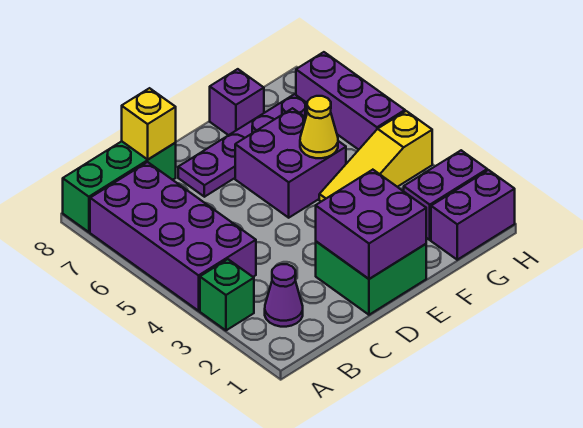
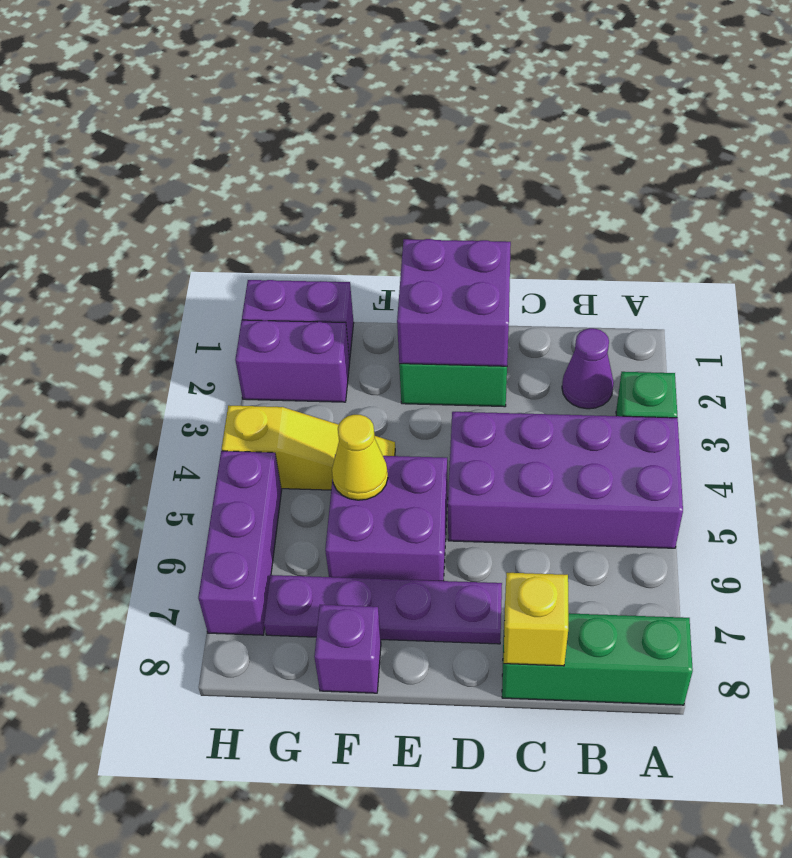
purple 2x4 brick [90,162,256,311] -> purple 2x4 brick turned to [448,412,683,548]

